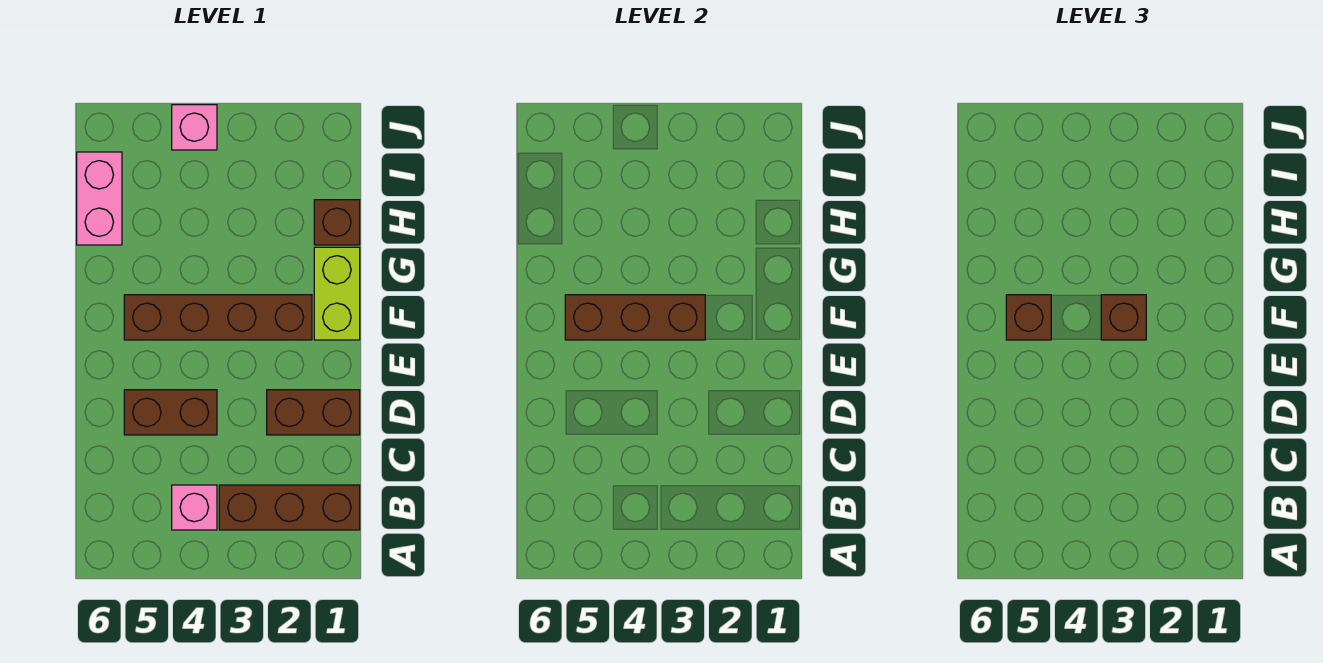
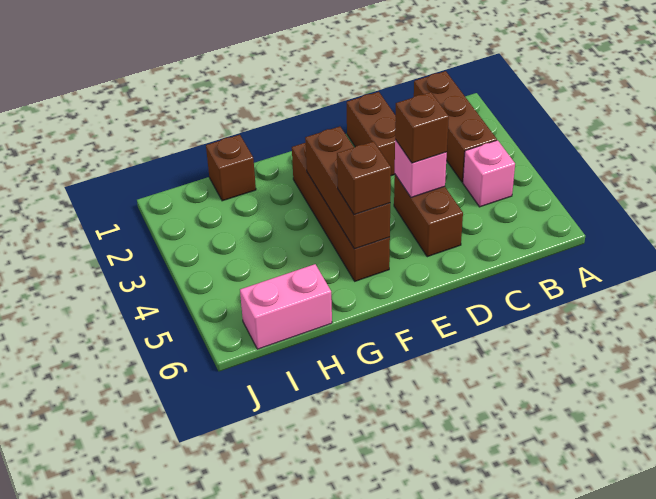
lime 1x2 brick [314,247,360,340] -> none
brown 1x1 brick [1101,295,1146,340] -> brown 1x1 brick moved to [395,92,449,163]
pink 1x1 brick [172,105,217,150] -> pink 1x1 brick moved to [395,140,447,197]

